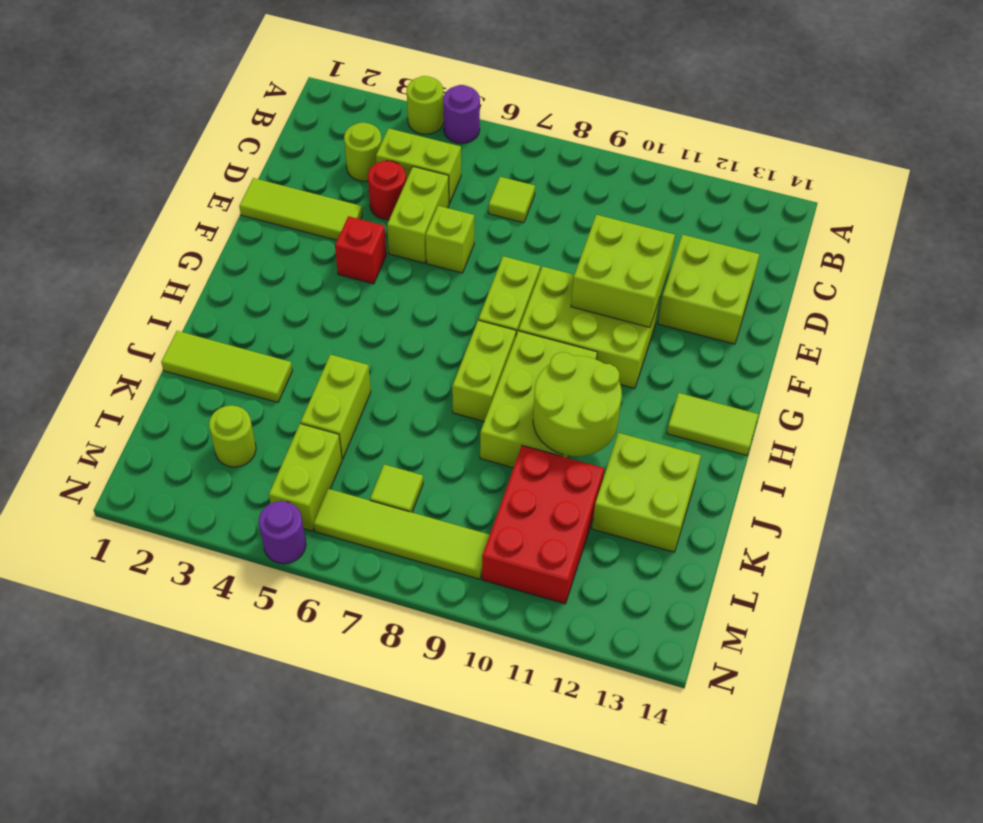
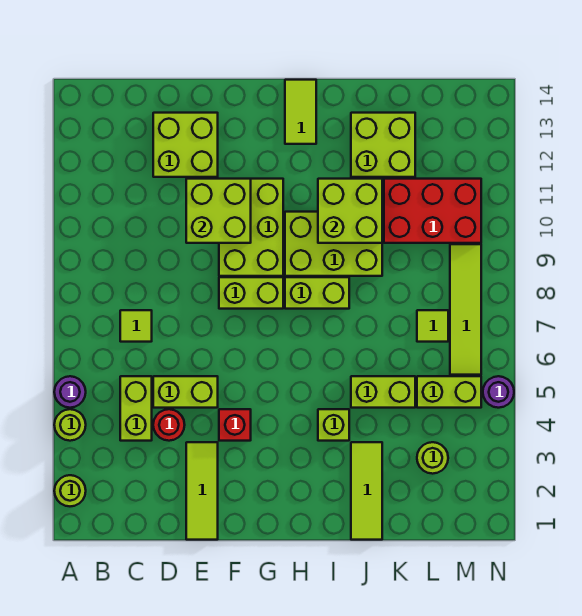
lime 1x1 round brick [344,123,382,181] -> lime 1x1 round brick moved to [54,475,86,506]
lime 1x1 brick [426,206,474,273] -> lime 1x1 brick moved to [318,409,349,441]
lime 2x2 round brick [533,352,622,456] -> lime 2x2 brick [318,179,382,243]

